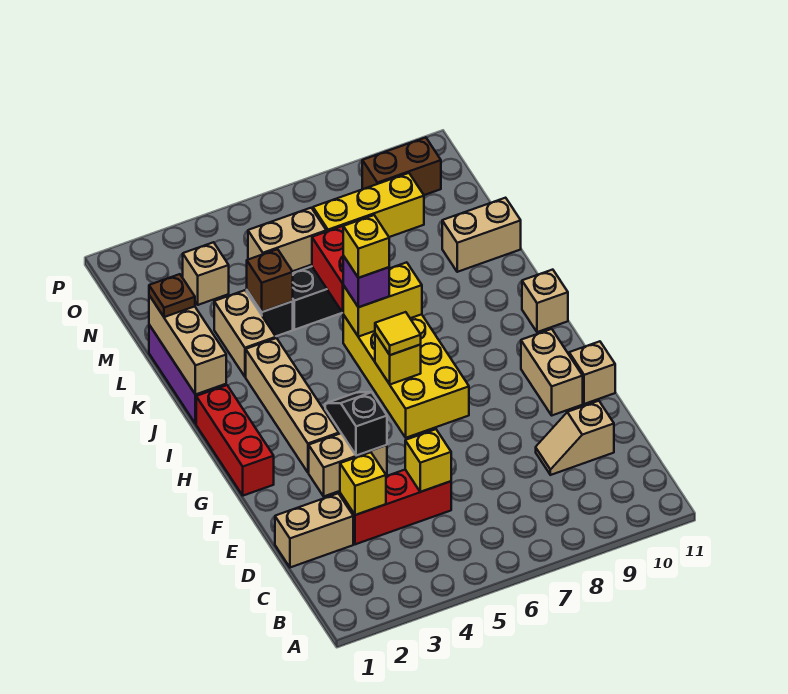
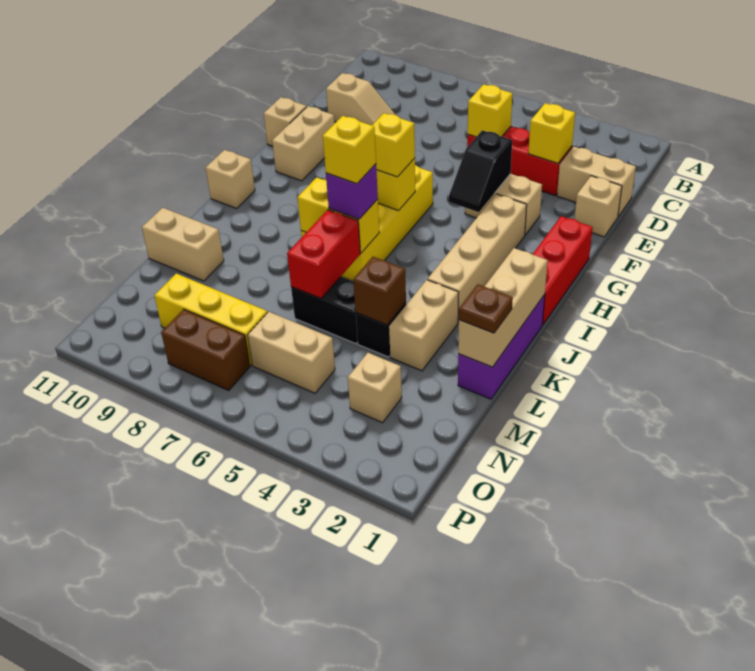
none -> tan 1x1 brick [574,176,622,237]
yellow 1x1 tile [375,312,421,355] -> yellow 1x1 brick [372,113,415,177]
brown 1x2 brick [362,137,441,195] -> brown 1x2 brick moved to [161,309,250,390]

